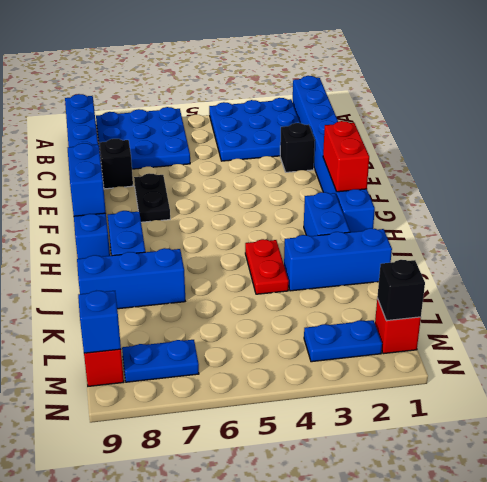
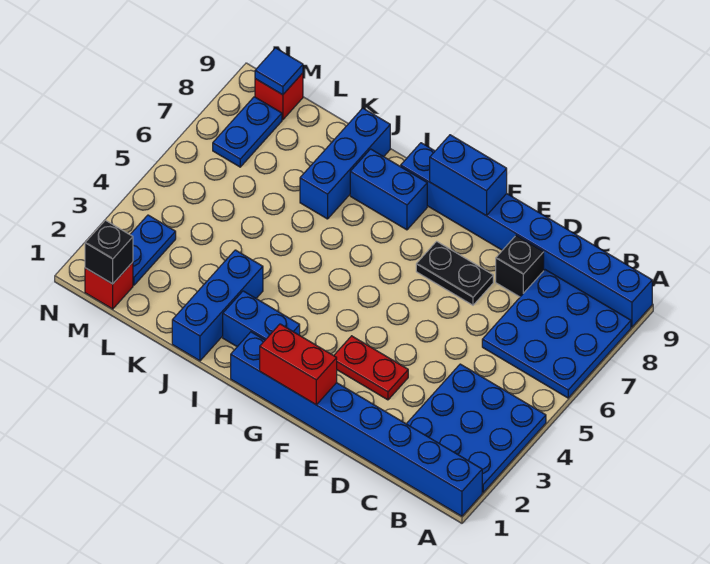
black 1x1 brick [280,123,315,172] -> none
red 1x2 plate [245,239,289,294] -> red 1x2 plate moved to [334,336,408,400]
blue 1x1 brick [78,291,121,353] -> blue 1x1 tile [255,48,303,95]

